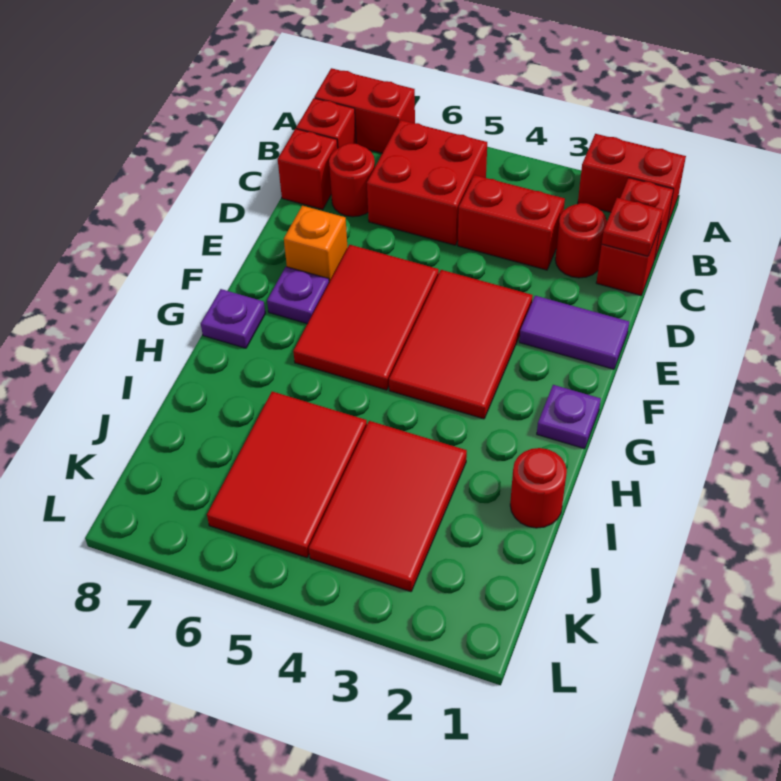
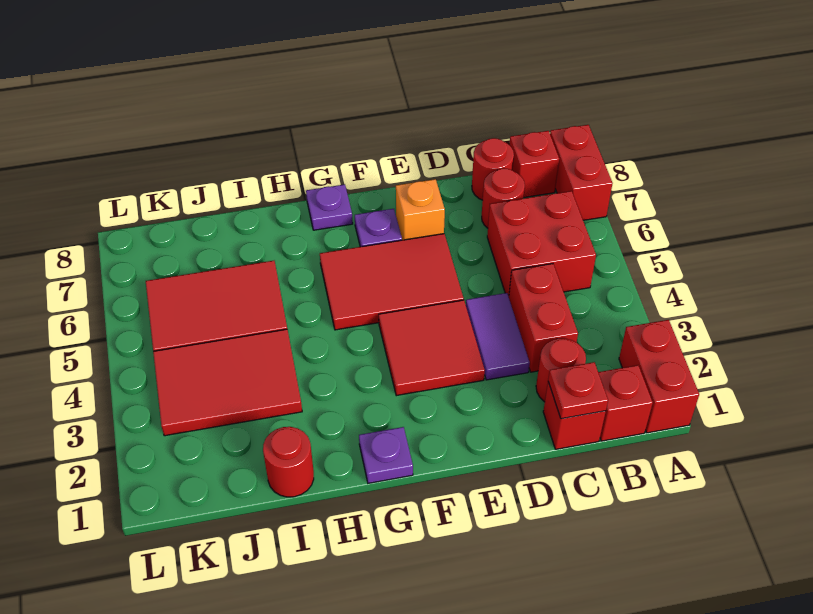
red 1x1 brick [278,129,338,209] -> red 1x1 round brick [472,138,514,200]
purple 1x2 tile [519,296,629,369] -> purple 1x2 tile moved to [466,293,530,380]
red 2x3 tile [389,270,533,419] -> red 2x2 tile [379,300,485,396]

